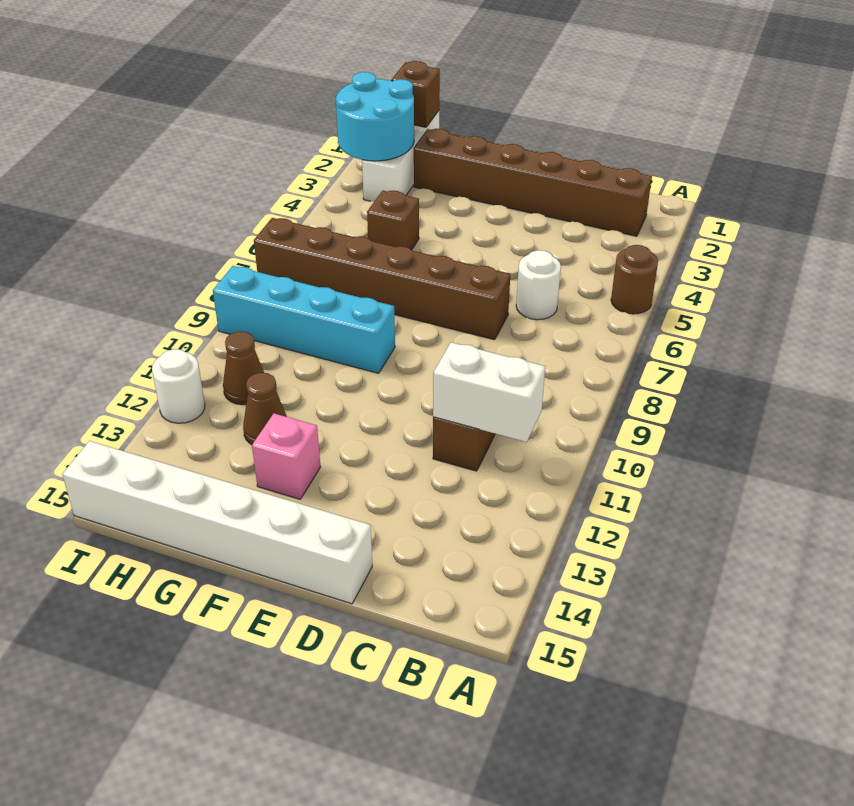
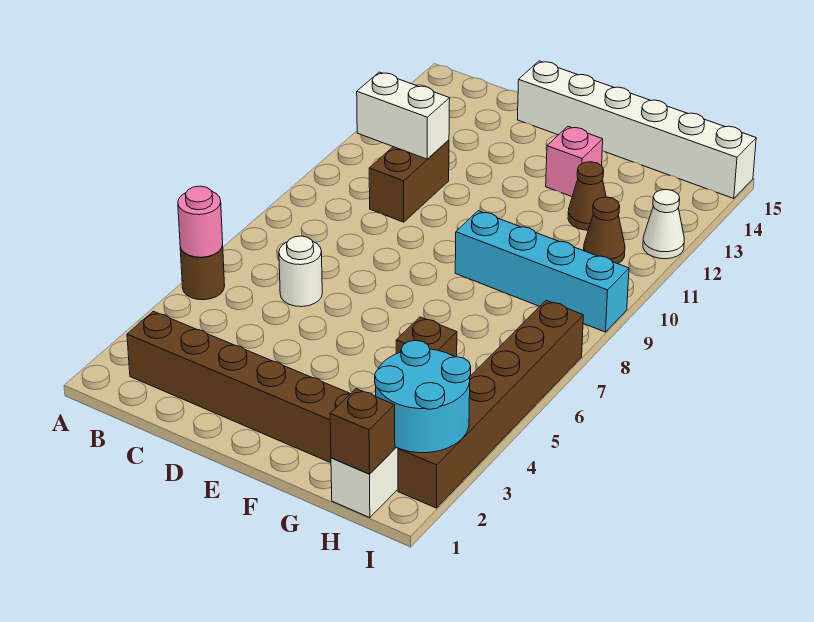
none -> pink 1x1 round brick [178,186,223,257]
brown 1x6 brick [254,218,510,340] -> brown 1x6 brick turned to [398,300,583,508]
white 1x1 round brick [152,349,205,423] -> white 1x1 cone [643,190,684,259]

